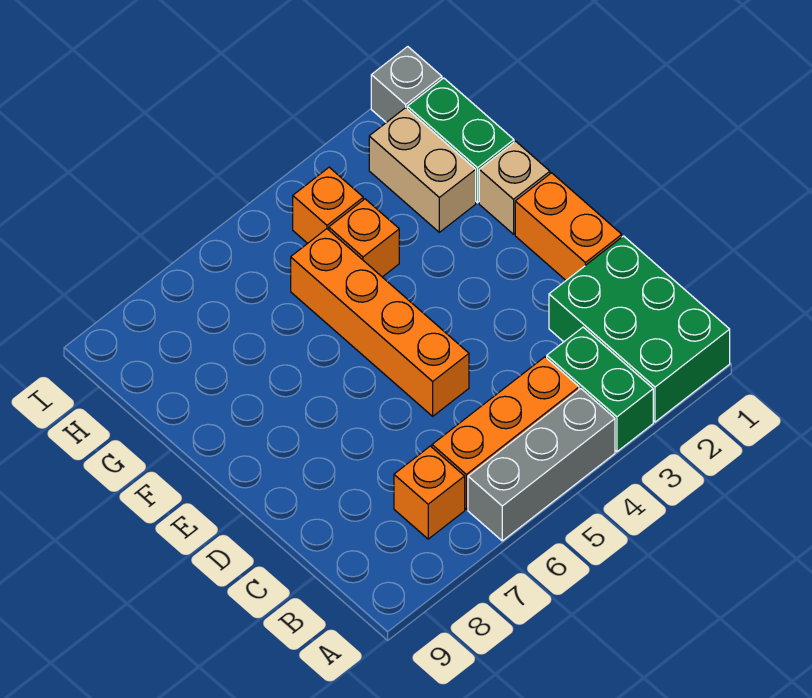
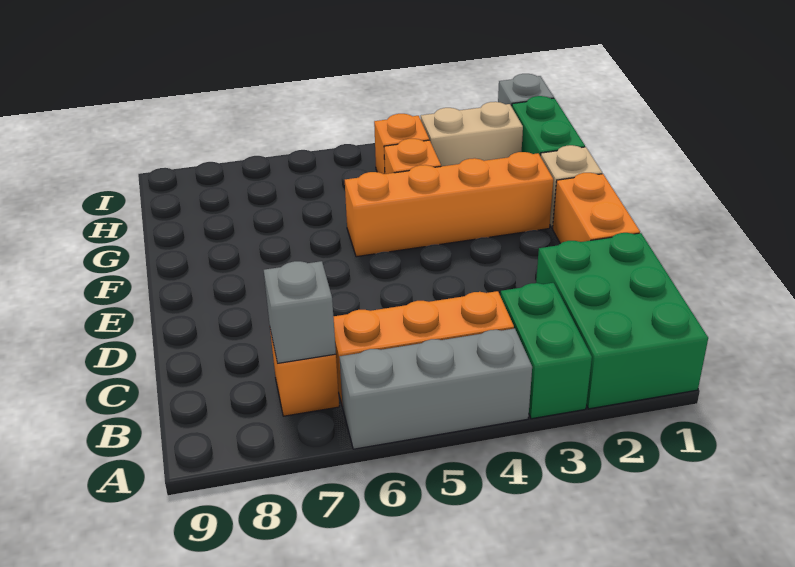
none -> grey 1x1 brick [264,261,336,364]
orange 1x4 brick [291,229,469,416] -> orange 1x4 brick turned to [345,152,553,257]
tan 1x2 brick [369,108,476,232] -> tan 1x2 brick turned to [421,102,523,166]

